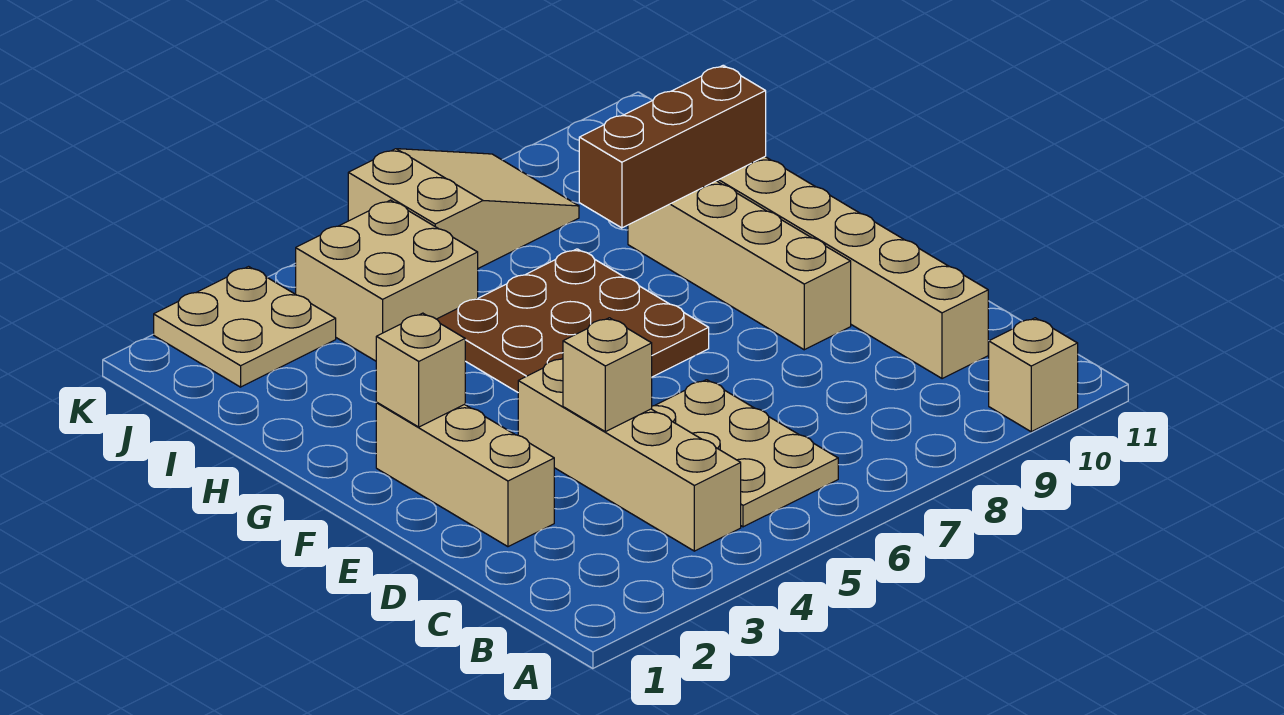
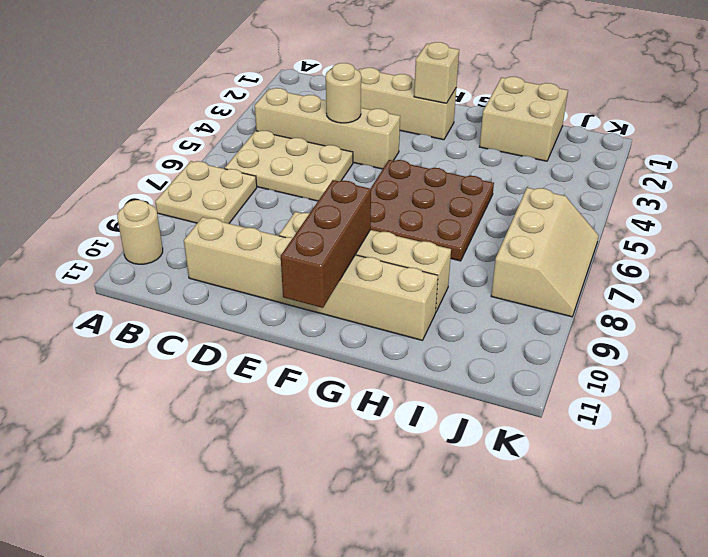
tan 1x1 brick [989,318,1078,432] -> tan 1x1 round brick [117,200,163,264]
tan 1x1 brick [563,318,652,432] -> tan 1x1 round brick [326,63,361,123]
brown 1x3 brick [579,65,766,228] -> brown 1x3 brick moved to [281,180,371,308]
tan 2x2 brick [296,200,478,361] -> tan 2x2 brick moved to [480,77,568,161]
tan 2x2 plate [154,267,336,387] -> tan 2x2 plate moved to [155,161,257,223]
tan 2x3 slope [348,149,579,268] -> tan 2x3 slope turned to [491,188,599,317]

